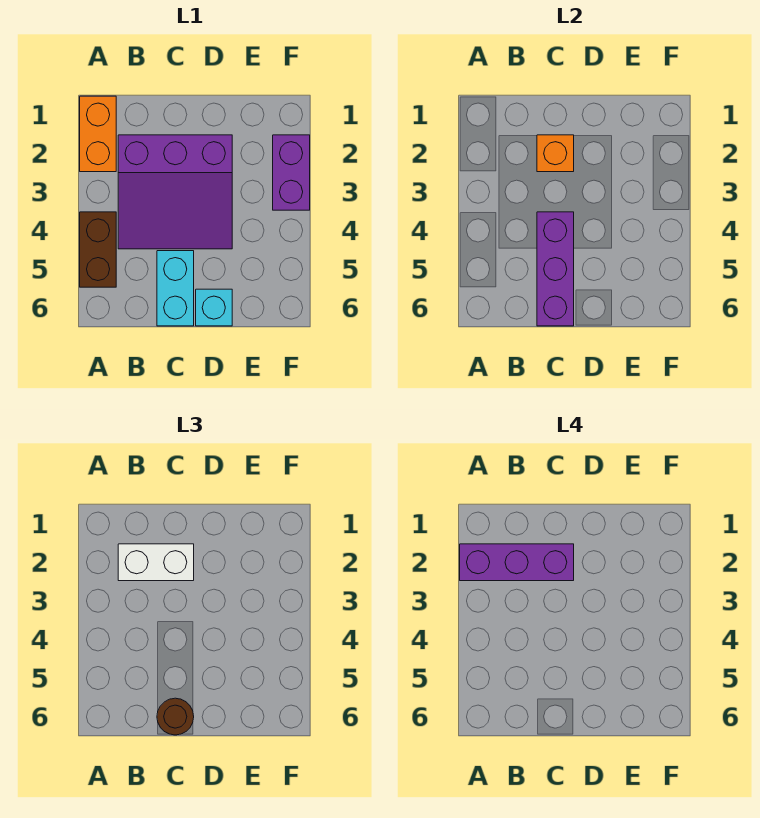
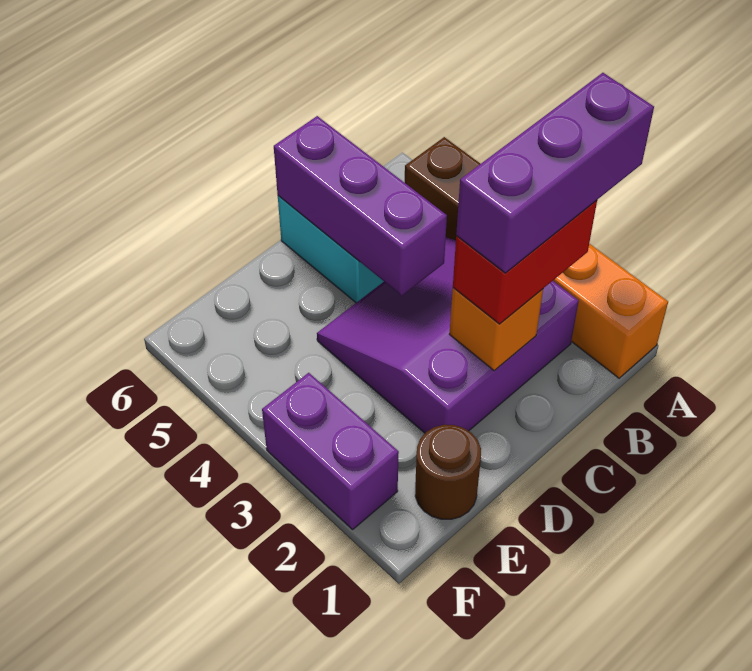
white 1x2 brick [118,544,194,581] -> red 1x2 brick [453,200,597,324]
brown 1x1 round brick [157,698,194,735] -> brown 1x1 round brick moved to [415,425,481,519]
cyan 1x1 brick [196,289,232,326] -> none

